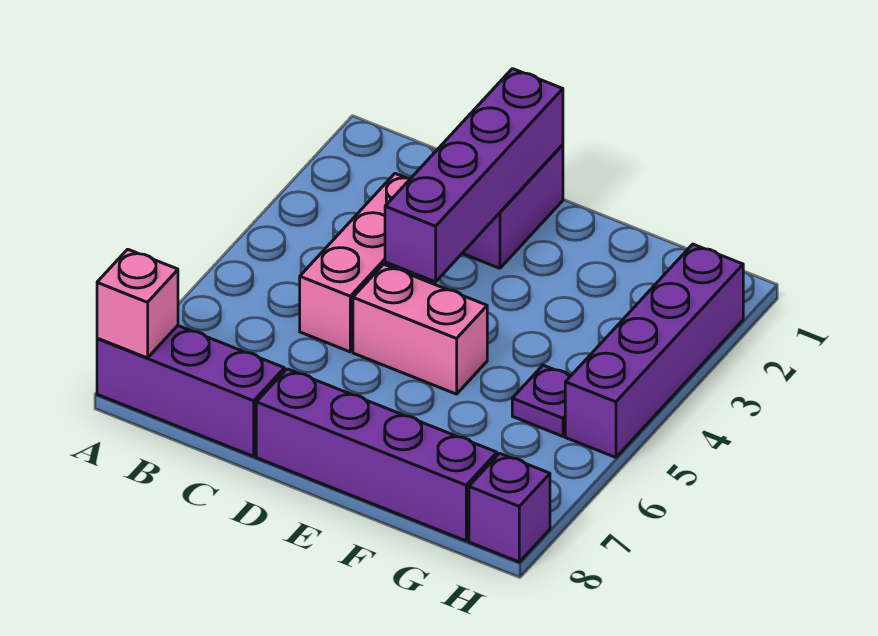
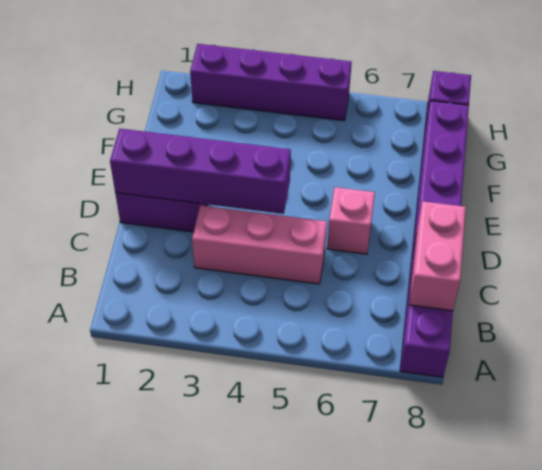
pink 1x1 brick [97,249,178,358] -> pink 1x1 brick moved to [327,187,375,254]
pink 1x2 brick [353,264,487,394] -> pink 1x2 brick moved to [409,201,466,311]
purple 1x1 plate [512,365,570,436] -> none

